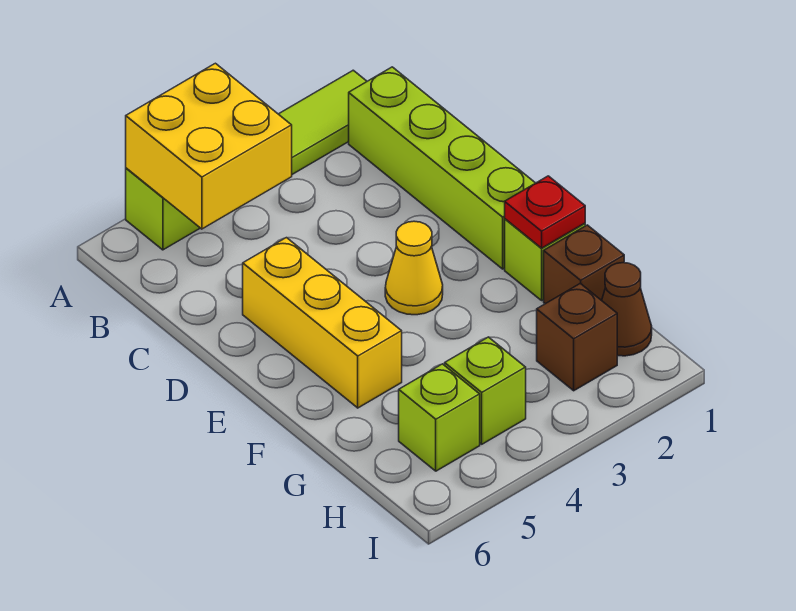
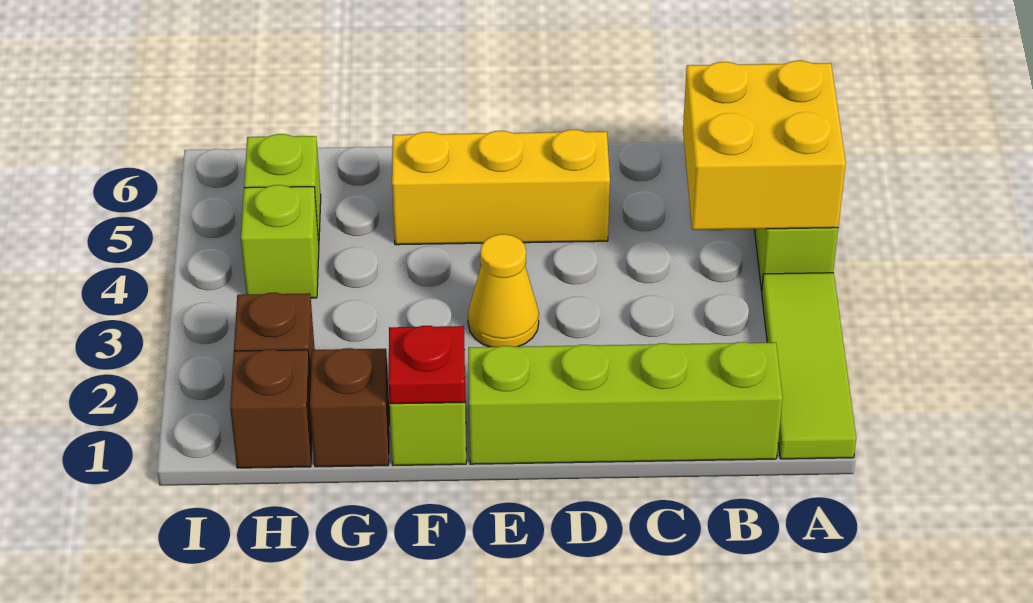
brown 1x1 cone [602,263,652,356] -> brown 1x1 brick [230,350,312,468]

